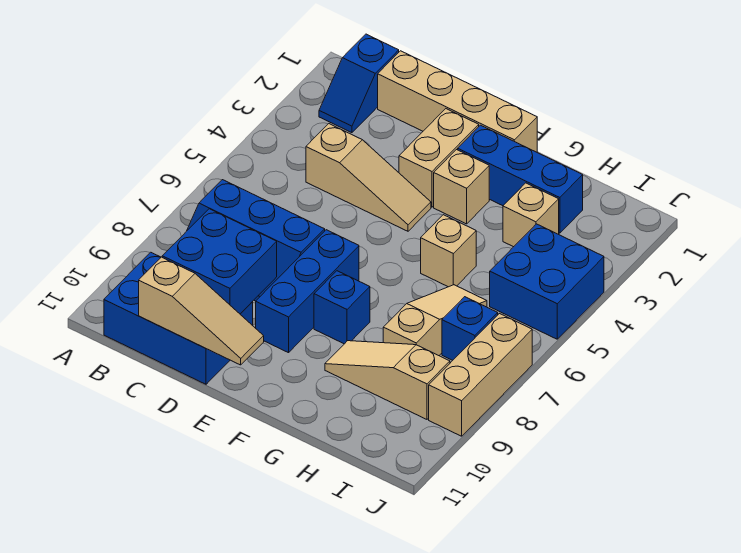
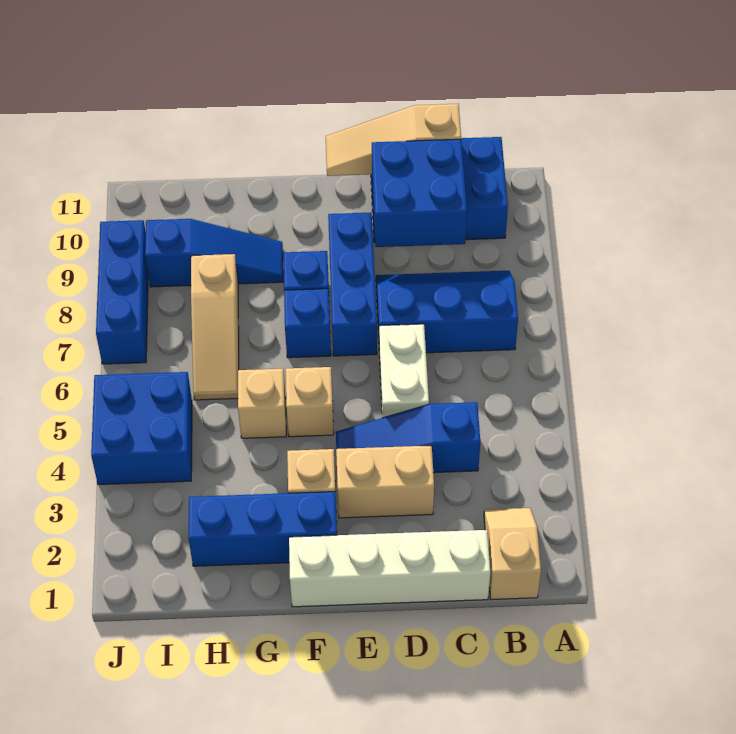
blue 1x2 slope [319,34,399,133] -> tan 1x2 slope [484,508,541,600]
tan 1x4 brick [378,51,537,152] -> white 1x4 brick [289,530,490,607]
tan 1x3 slope [306,124,431,231] -> blue 1x3 slope [336,402,480,473]
none -> white 1x2 brick [379,324,429,418]
tan 1x2 brick [399,109,479,207] -> tan 1x2 brick turned to [336,446,434,518]
tan 1x3 slope [325,341,450,419] -> blue 1x3 slope [145,219,283,287]
tan 1x1 brick [503,183,559,247] -> tan 1x1 brick moved to [286,367,334,437]
blue 1x1 brick [442,297,498,360] -> blue 1x1 brick moved to [284,289,331,358]
tan 1x3 brick [429,313,532,436] -> blue 1x3 brick [96,220,148,364]

